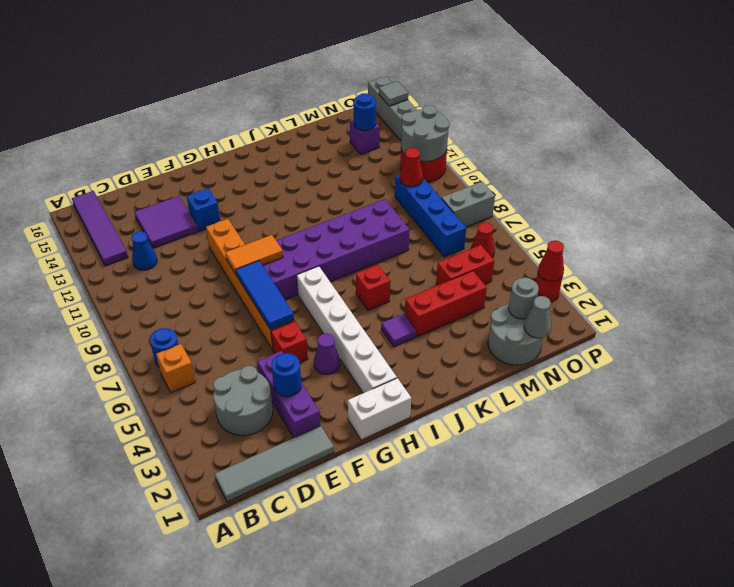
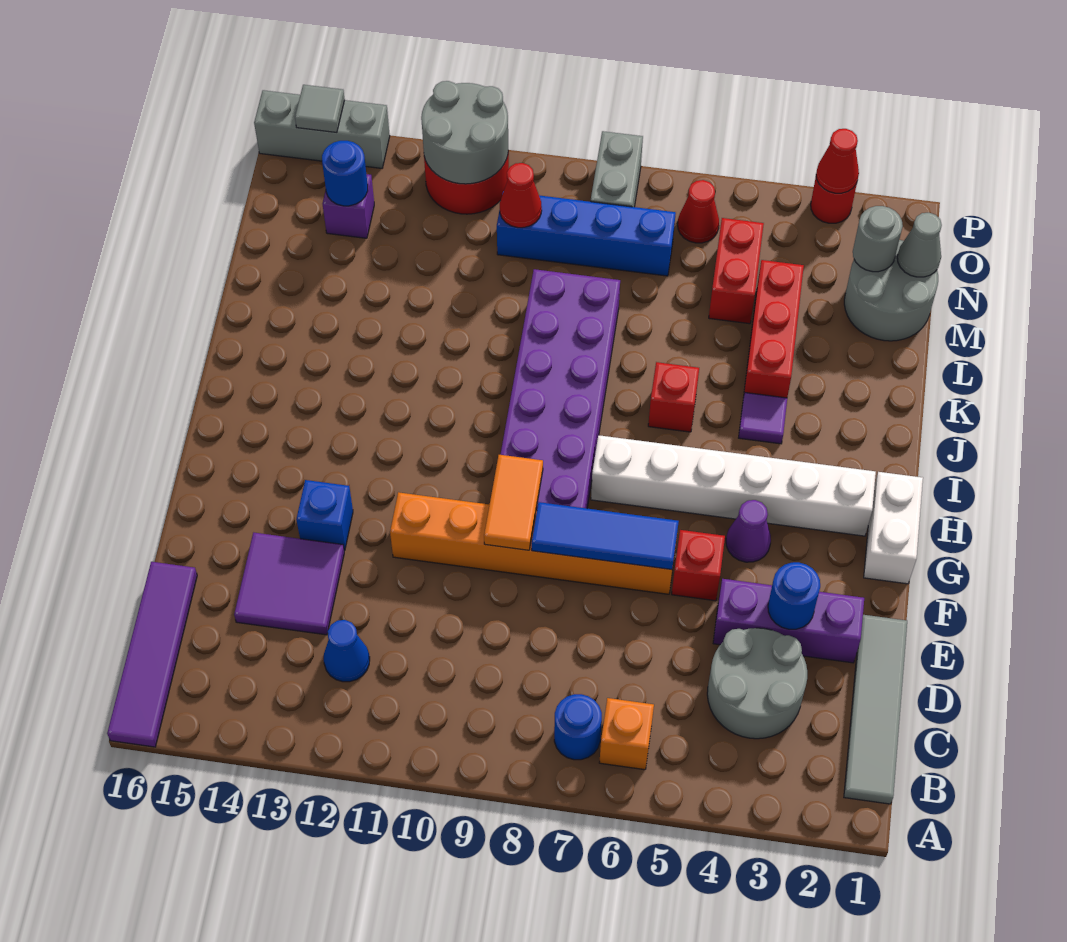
purple 1x4 tile [72,191,128,266] -> purple 1x4 tile turned to [107,562,197,747]

